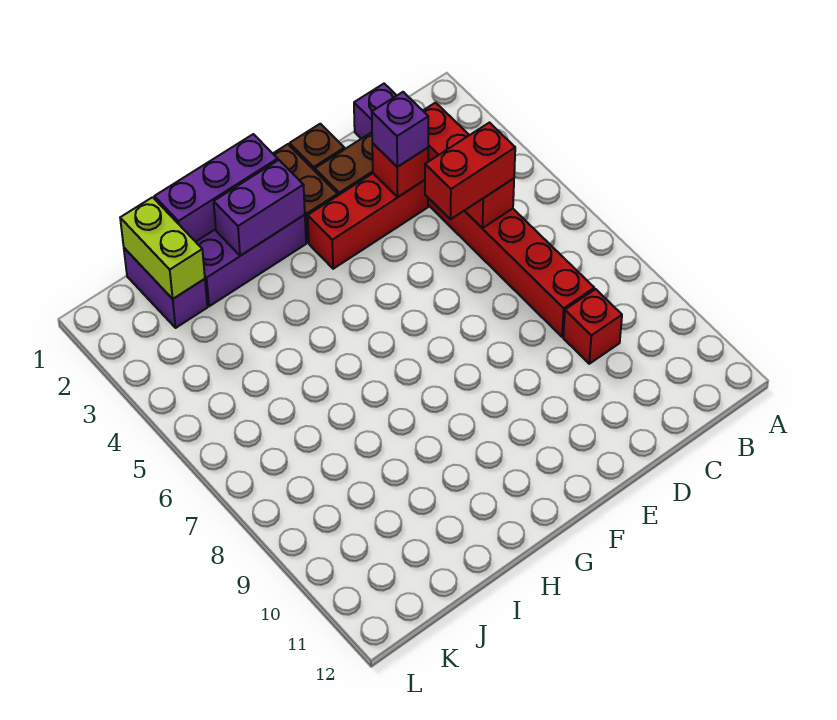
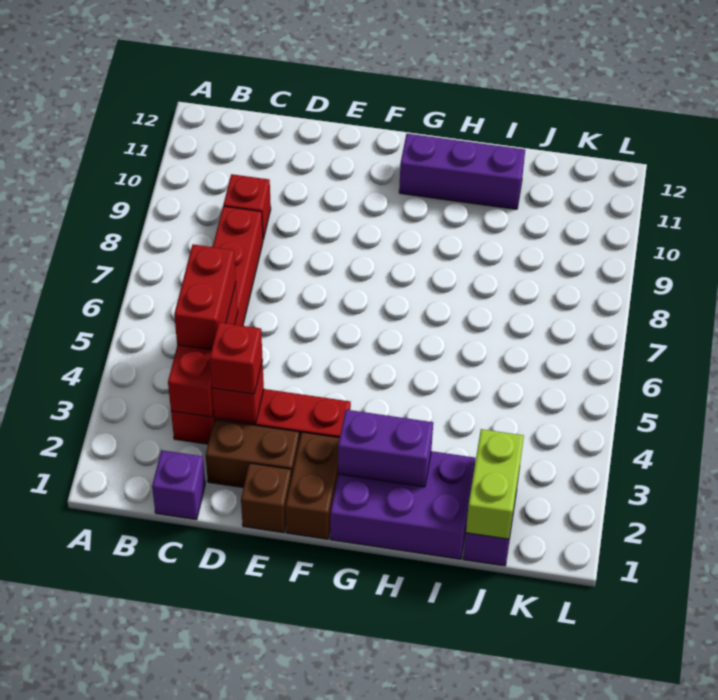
red 1x2 brick [425,123,515,219] -> red 1x2 brick turned to [174,244,236,350]
purple 1x1 brick [372,92,428,167] -> red 1x1 brick [210,323,263,394]
purple 1x3 brick [154,134,278,242] -> purple 1x3 brick moved to [399,134,525,209]

